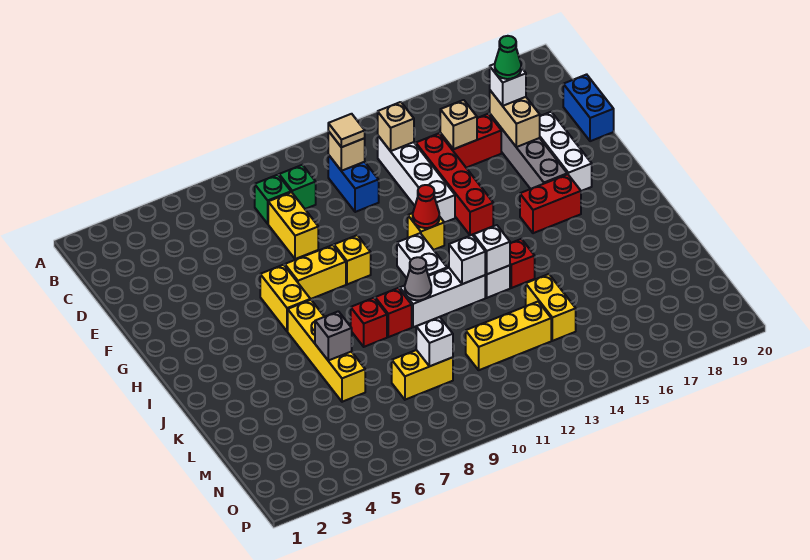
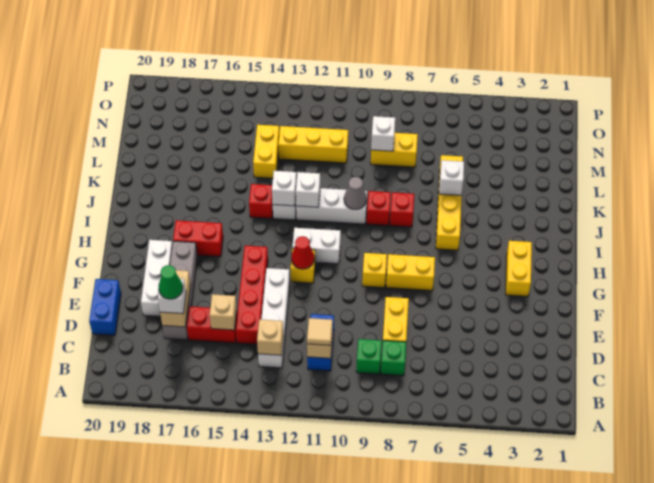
yellow 1x2 brick [260,265,310,331] -> yellow 1x2 brick moved to [505,241,532,296]
white 1x2 brick [397,233,447,278] -> white 1x2 brick turned to [292,228,341,264]
grey 1x1 brick [315,311,352,360] -> white 1x1 brick [439,160,464,195]

